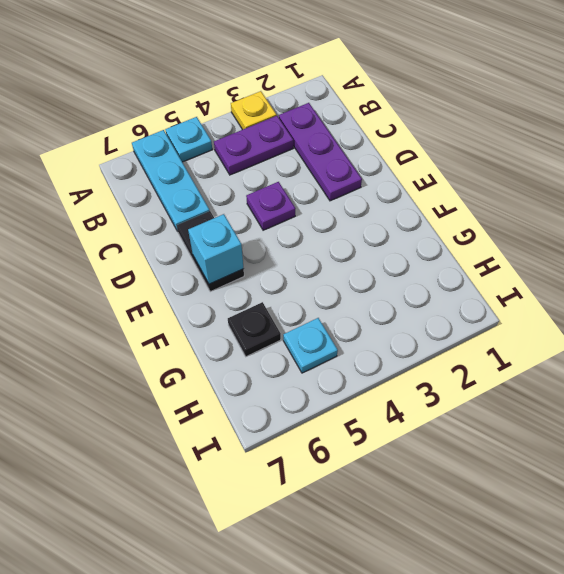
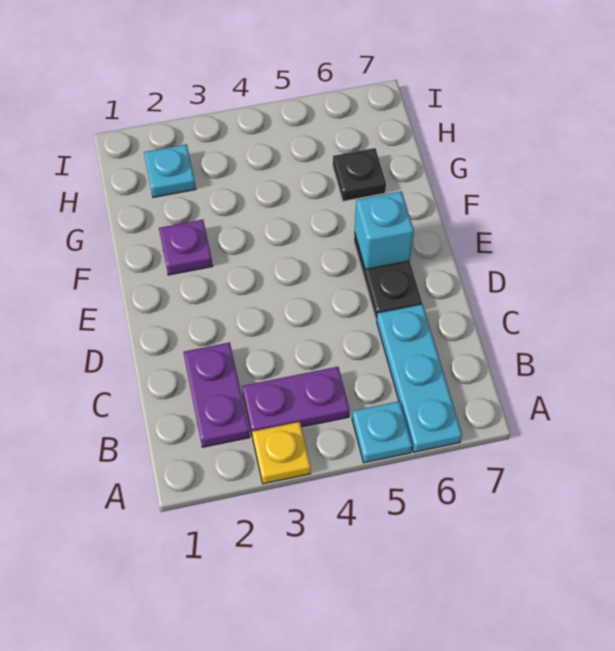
purple 1x3 plate [279,103,362,201] -> purple 1x2 plate [183,342,250,447]
purple 1x1 plate [246,182,296,230] -> purple 1x1 plate moved to [159,220,213,275]
cyan 1x1 plate [283,318,338,373] -> cyan 1x1 plate moved to [144,144,196,197]

